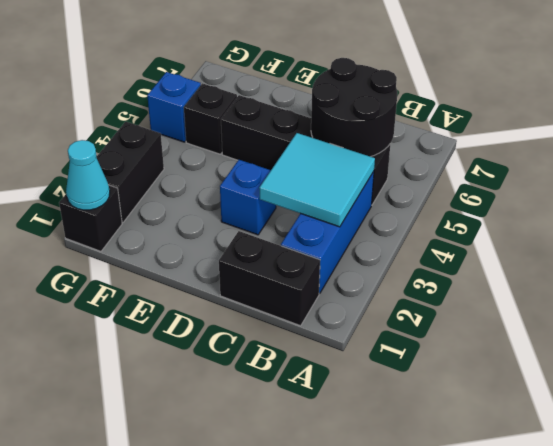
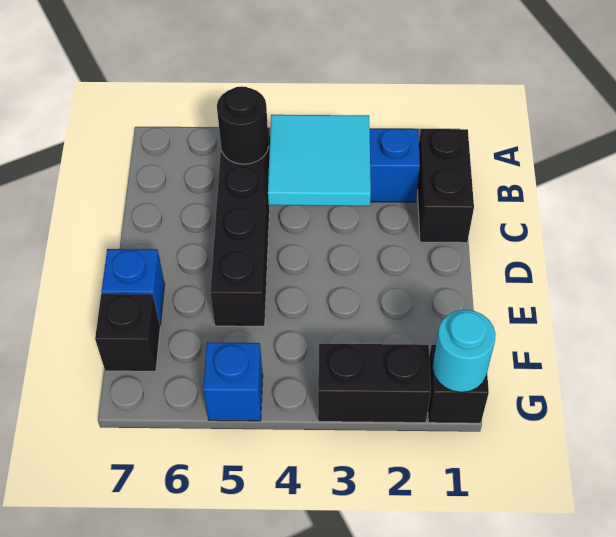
black 2x2 round brick [311,58,397,157] -> black 1x1 round brick [217,86,269,164]
blue 1x1 brick [220,160,276,235] -> blue 1x1 brick moved to [102,249,165,325]
black 1x1 brick [184,83,237,154] -> black 1x1 brick moved to [95,294,160,371]
cyan 1x1 cone [66,140,110,210] -> cyan 1x1 round brick [433,310,496,392]

